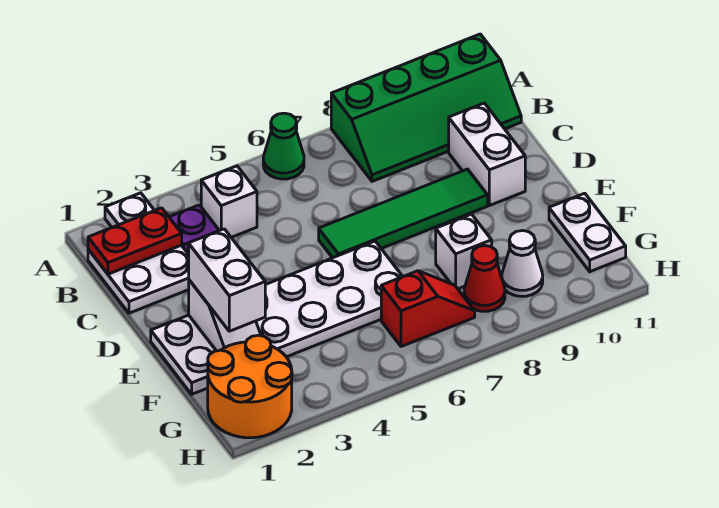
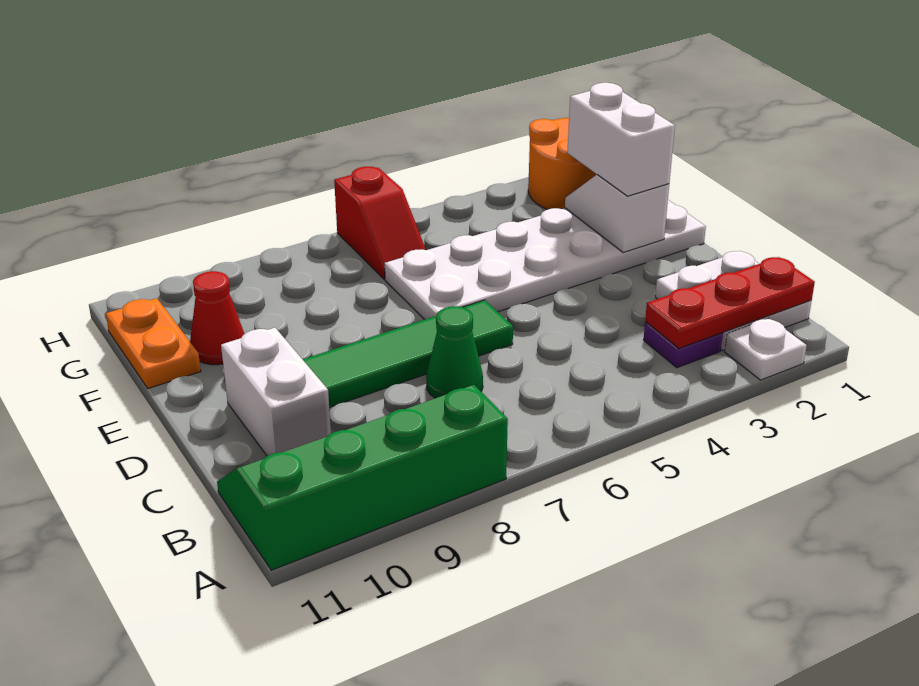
green 1x1 cone [263,113,304,179] -> green 1x1 cone moved to [426,306,483,398]
red 1x2 plate [88,208,182,274] -> red 1x3 plate [645,257,815,348]
white 1x1 brick [201,166,257,237] -> none
white 1x1 brick [436,214,492,289] -> none
white 1x2 plate [549,193,626,272] -> orange 1x2 plate [106,298,201,388]
red 1x2 slope [381,271,475,347] -> red 1x2 slope turned to [334,167,426,279]
red 1x1 cone [464,246,505,311] -> red 1x1 cone moved to [190,271,244,365]
white 1x1 cone [502,231,543,296] -> none

